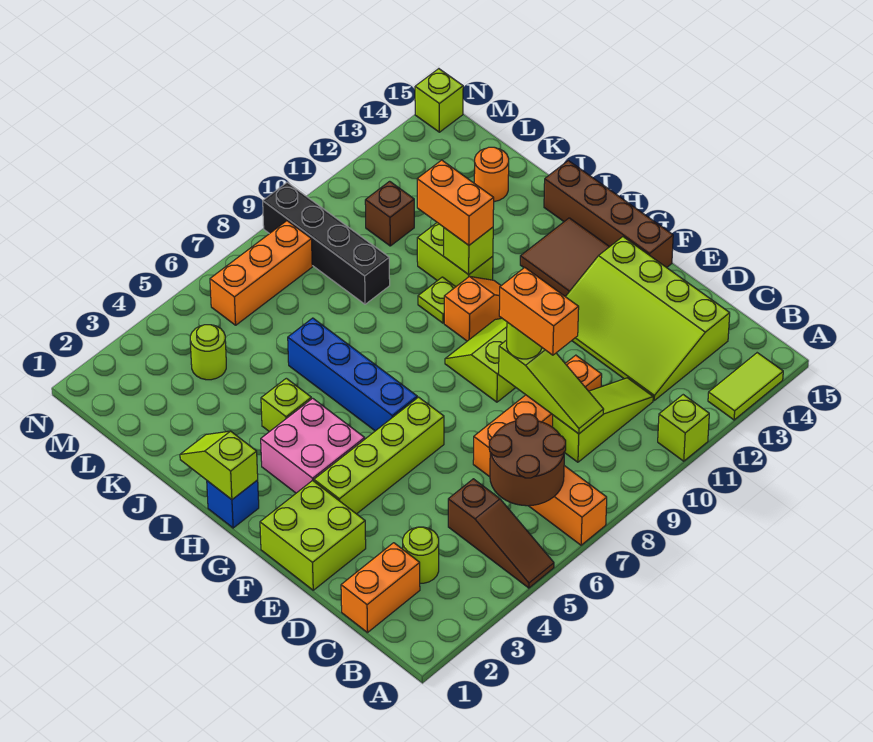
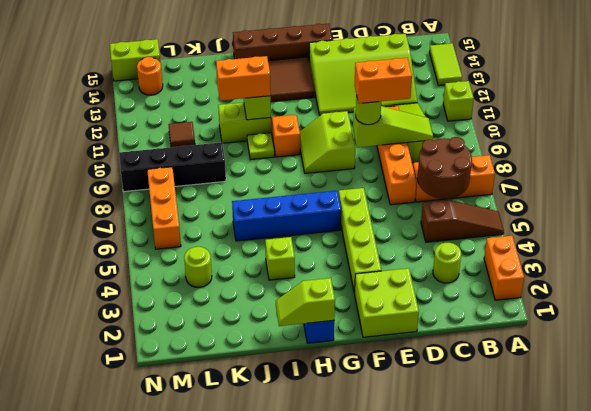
orange 1x2 brick [341,543,420,633] -> orange 1x2 brick moved to [484,236,524,300]
pink 2x2 brick [261,398,365,493] -> none
orange 1x1 round brick [474,147,509,202] -> orange 1x1 round brick moved to [137,57,163,95]
brown 1x1 brick [365,181,414,246] -> brown 1x1 tile [168,122,195,147]
lime 1x1 brick [415,69,463,132] -> lime 1x2 brick [110,39,160,81]

